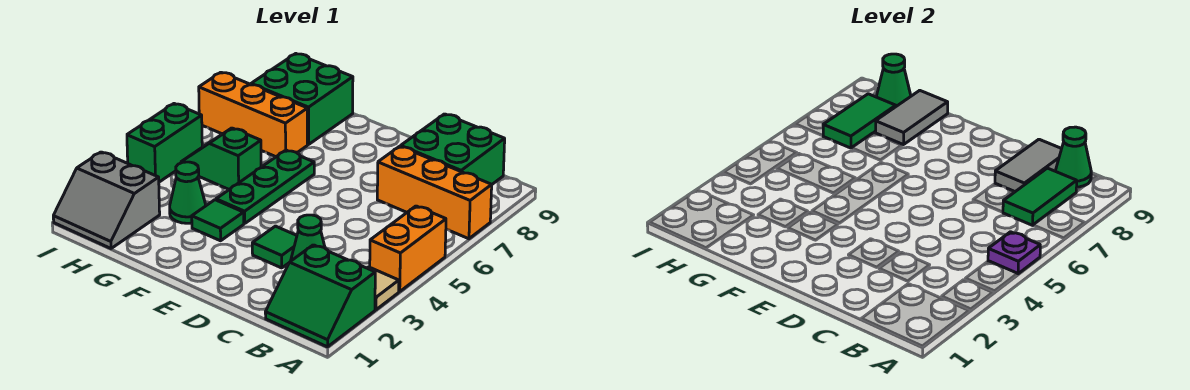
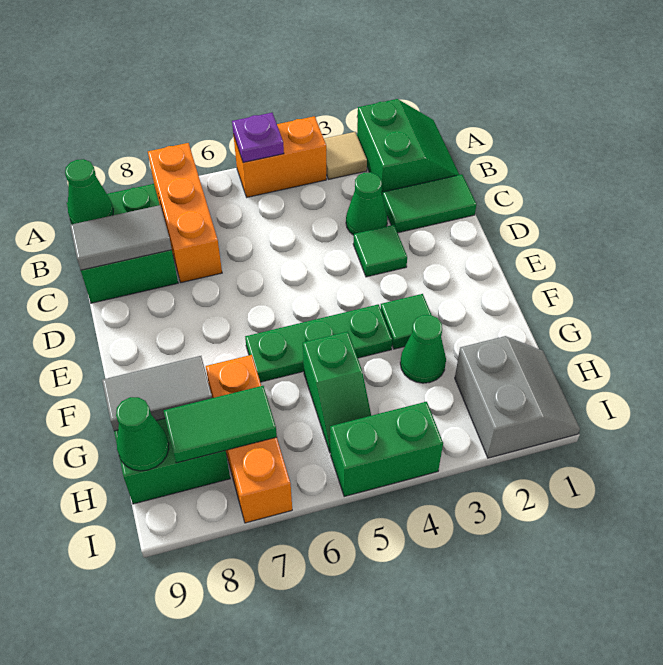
green 1x2 tile [1003,168,1077,225] -> green 1x2 tile moved to [382,174,476,233]

